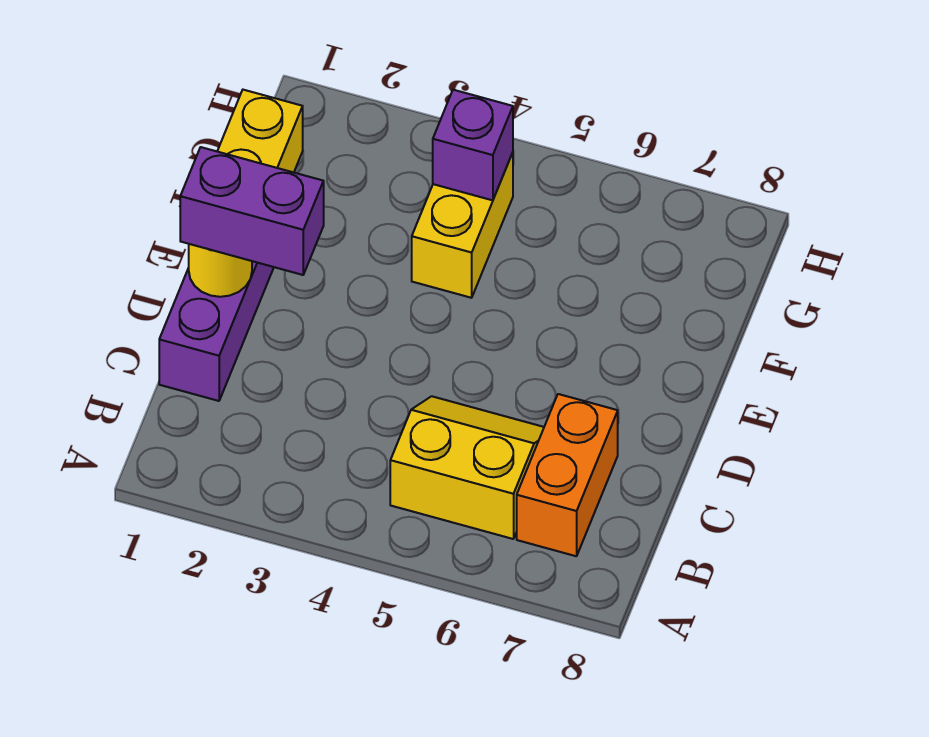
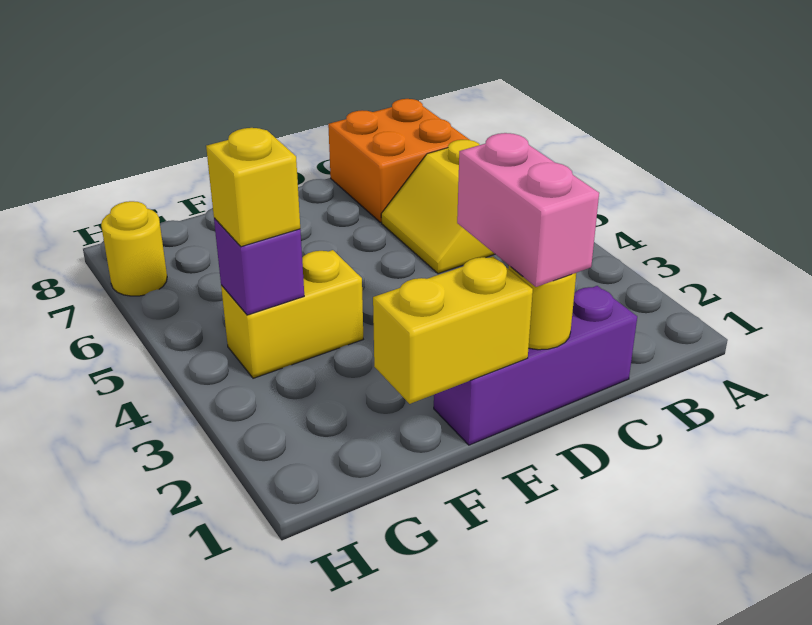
orange 1x2 brick [517,394,618,556] -> orange 2x2 brick [328,99,470,222]
purple 1x2 brick [180,147,324,275] -> pink 1x2 brick [457,133,599,287]
none -> yellow 1x1 brick [206,128,300,247]
none -> yellow 1x1 round brick [101,201,167,296]

